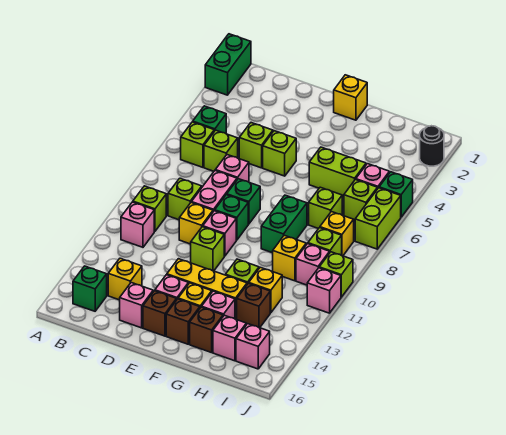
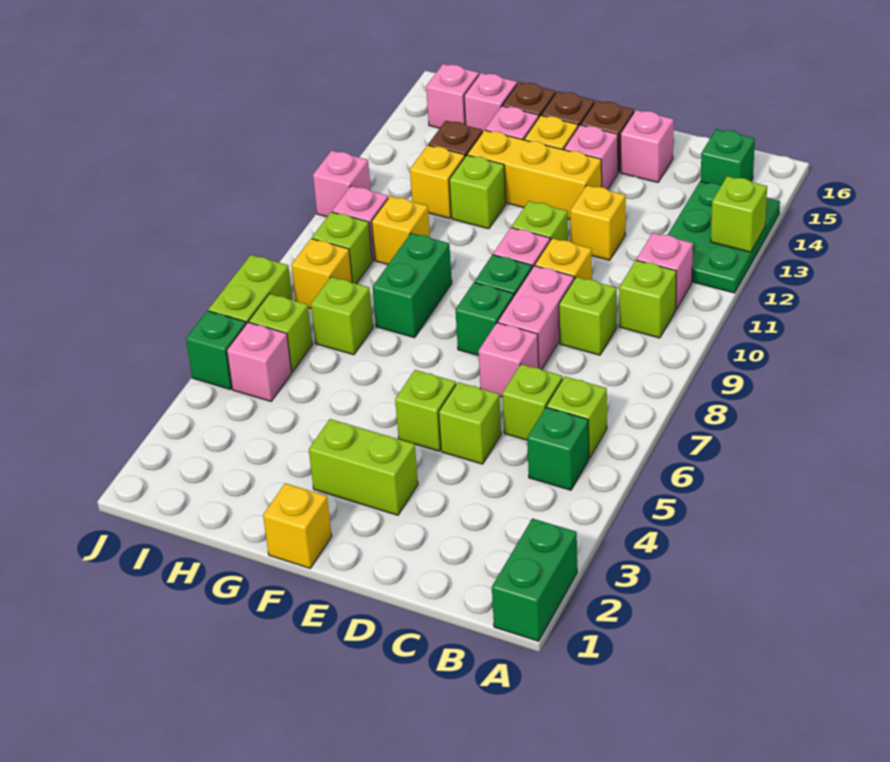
none -> green 2x3 plate [668,181,780,293]
yellow 1x1 brick [108,258,142,300] -> yellow 1x1 brick moved to [570,185,626,260]
lime 1x2 brick [309,147,366,197] -> lime 1x2 brick moved to [309,419,418,515]
black 1x1 round brick [420,126,444,166] -> none
lime 1x1 brick [319,252,353,297] -> lime 1x1 brick moved to [711,176,767,252]

